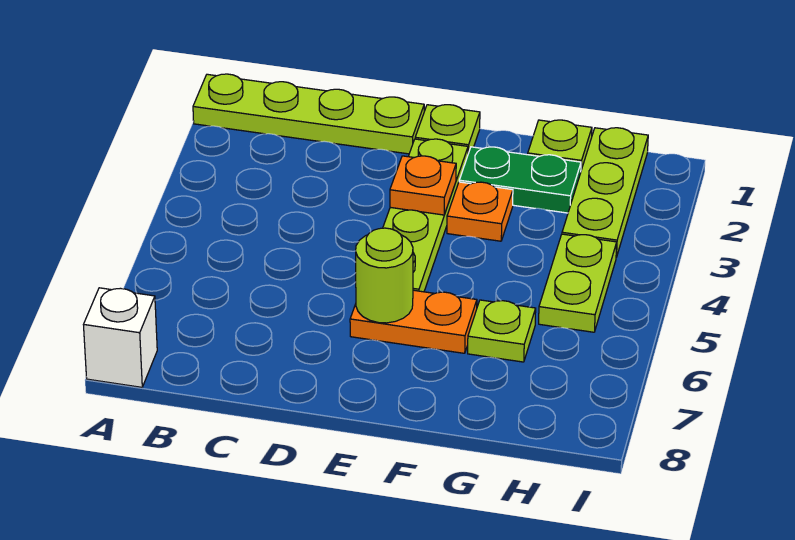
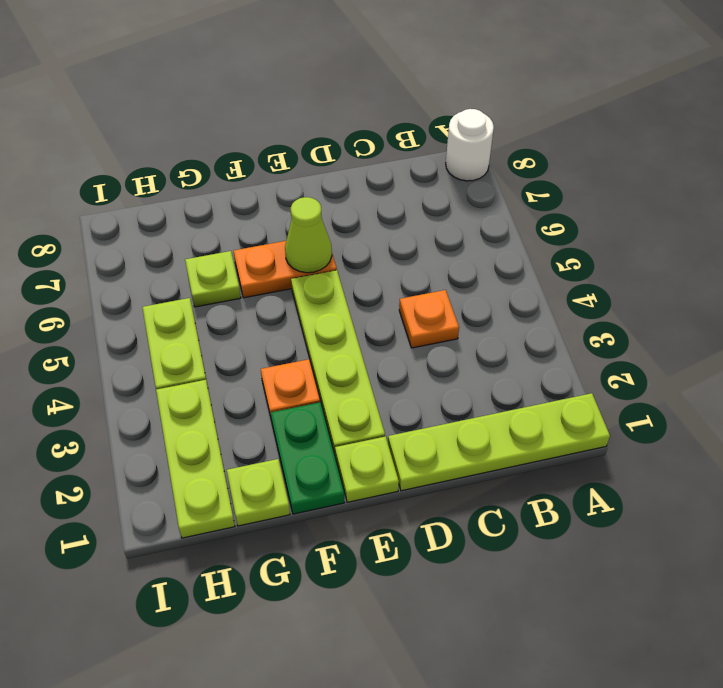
white 1x1 brick [83,288,157,387] -> white 1x1 round brick [446,109,494,181]
orange 1x1 plate [390,156,456,215] -> orange 1x1 plate moved to [399,290,459,348]
lime 1x1 round brick [356,228,413,323] -> lime 1x1 cone [285,197,332,273]
green 1x2 plate [459,147,581,213] -> green 1x2 plate turned to [271,402,345,514]

